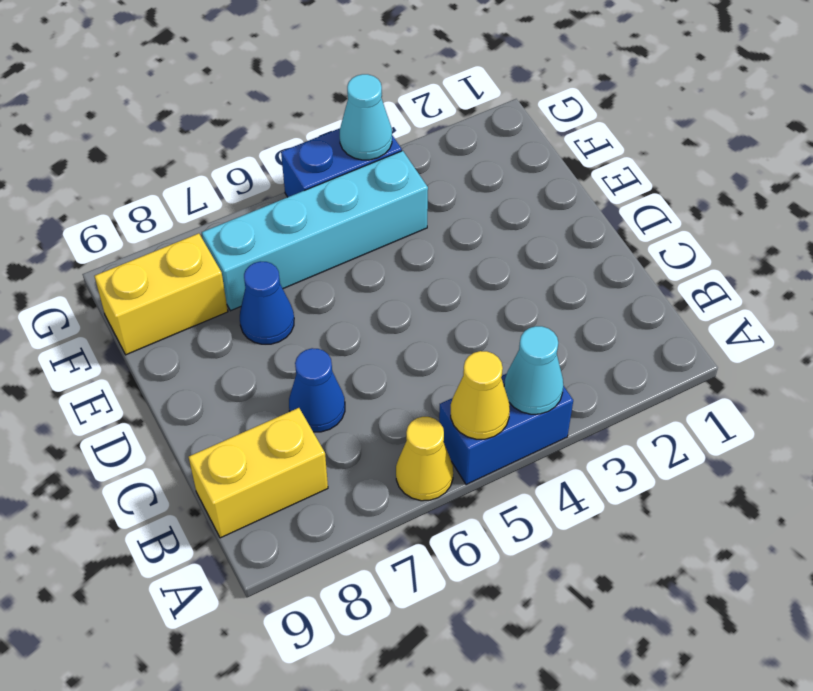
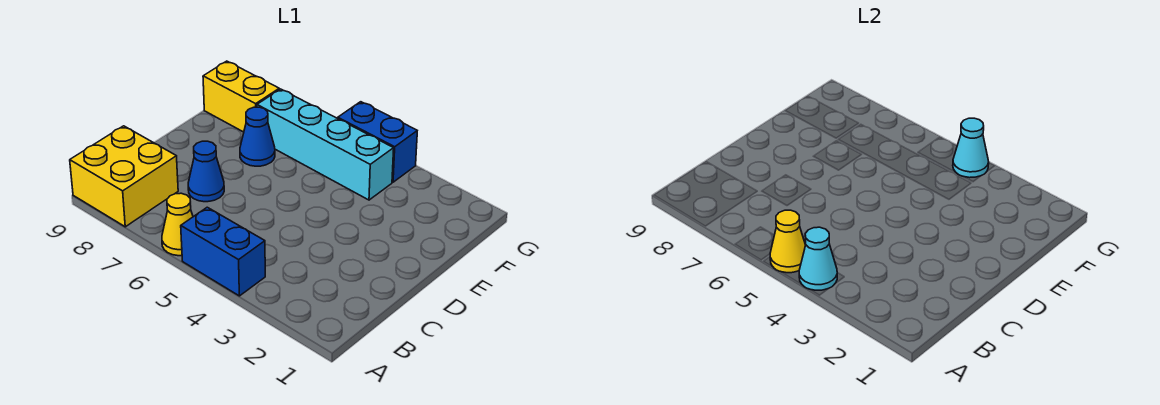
yellow 1x2 brick [189,408,328,538] -> yellow 2x2 brick [70,126,178,227]

